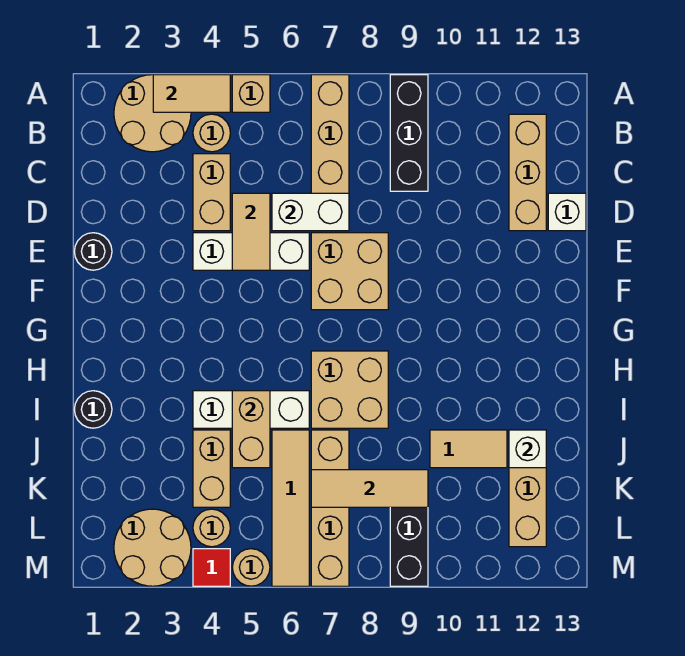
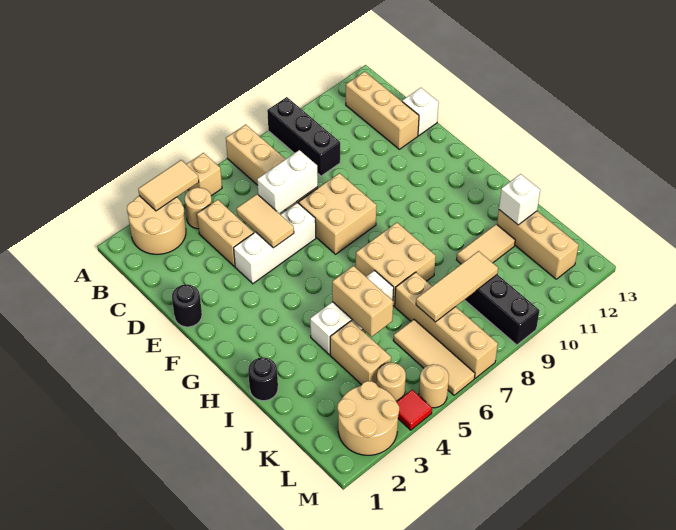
tan 1x4 tile [272,430,309,586] -> tan 1x3 tile [393,320,475,395]

